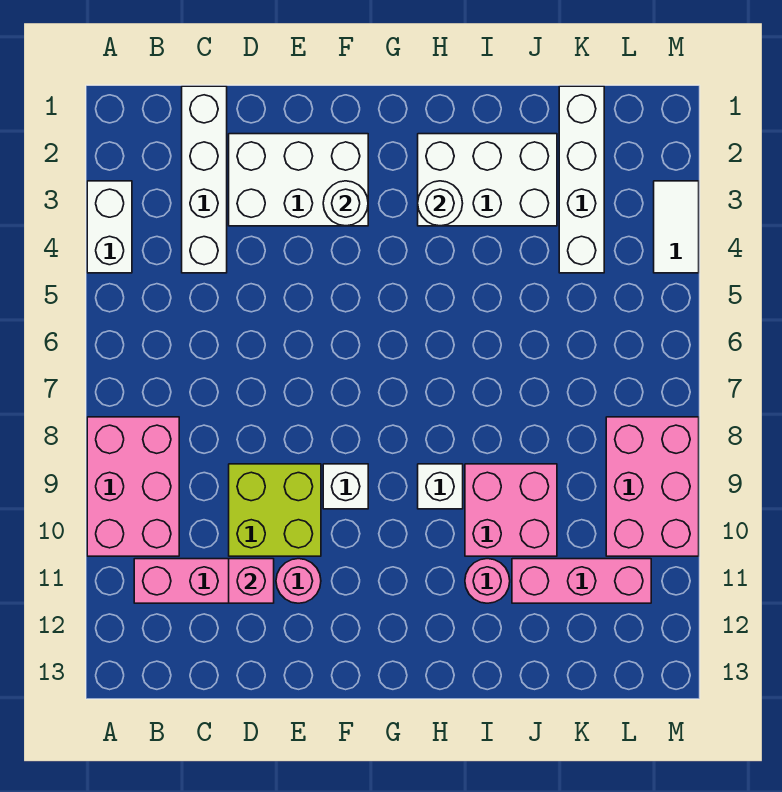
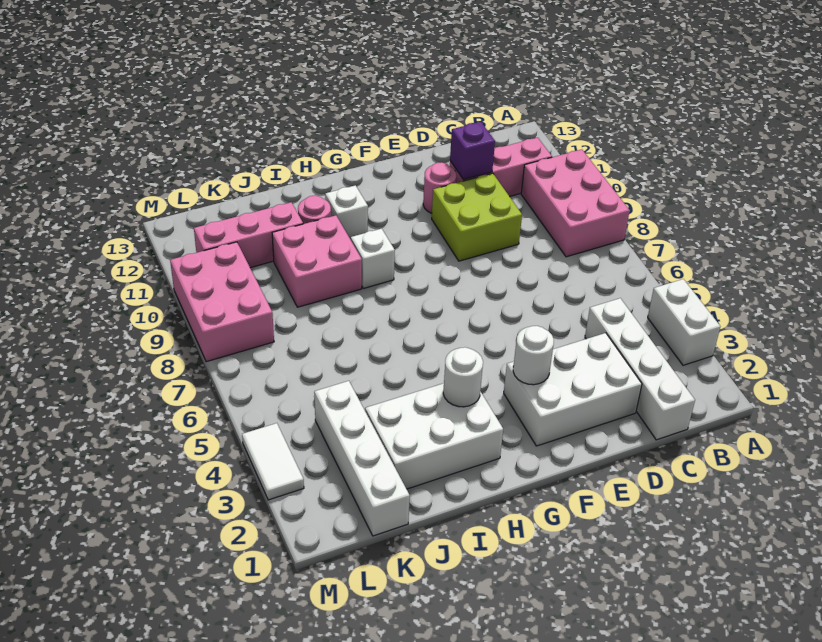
pink 1x1 brick [229,559,274,603] -> purple 1x1 brick [450,122,495,180]
white 1x1 brick [323,464,368,509] -> white 1x1 brick moved to [325,185,368,239]

